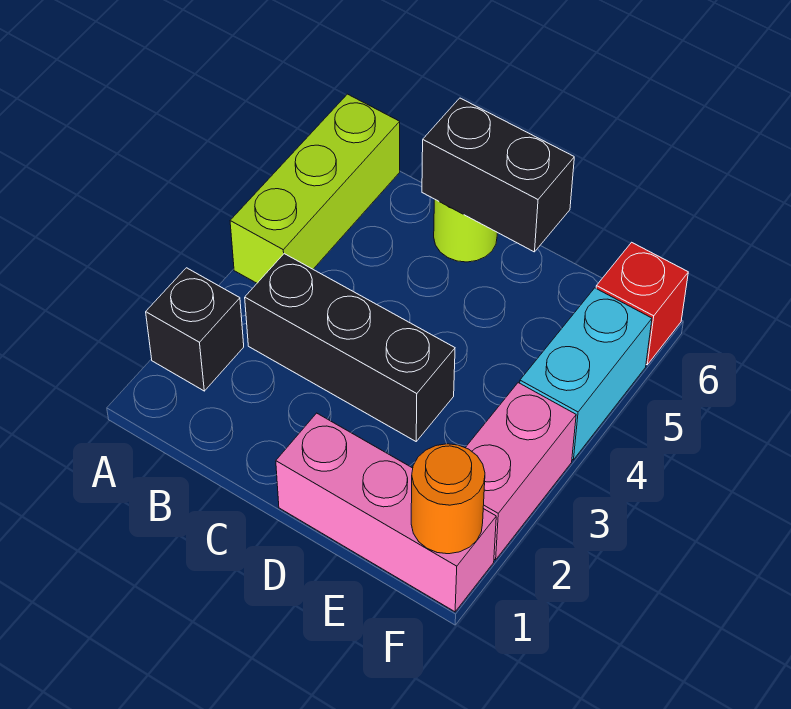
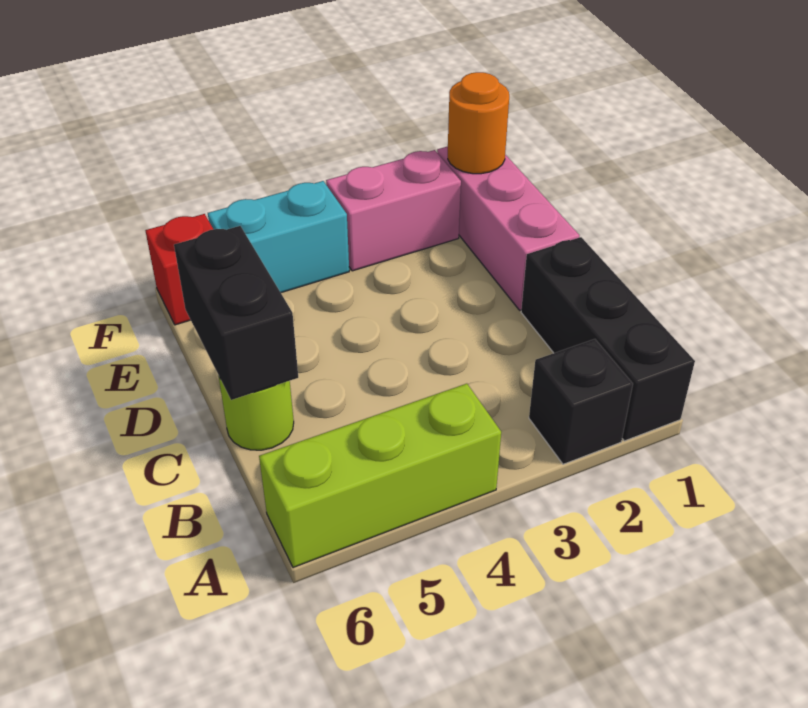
black 1x3 brick [245,254,455,441] -> black 1x3 brick moved to [521,237,695,441]

